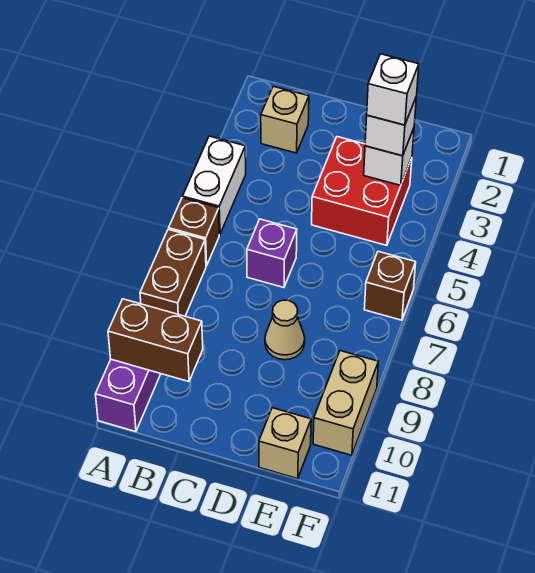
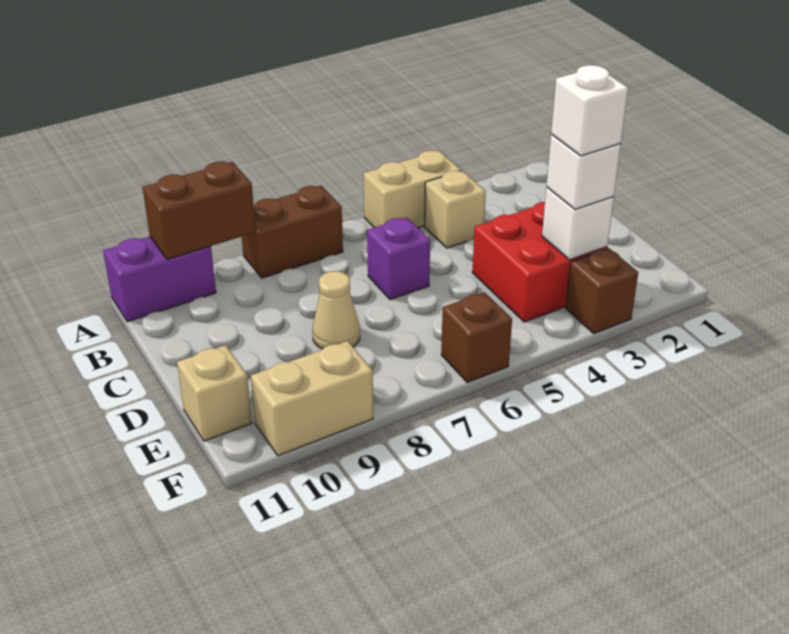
white 1x2 brick [183,136,246,234] -> tan 1x2 brick [364,151,461,228]
brown 1x1 brick [169,198,219,266] -> brown 1x1 brick moved to [566,248,638,333]
brown 1x2 brick [108,299,203,382] -> brown 1x2 brick turned to [142,162,256,259]
tan 1x1 brick [261,86,309,153] -> tan 1x1 brick moved to [425,171,486,248]

